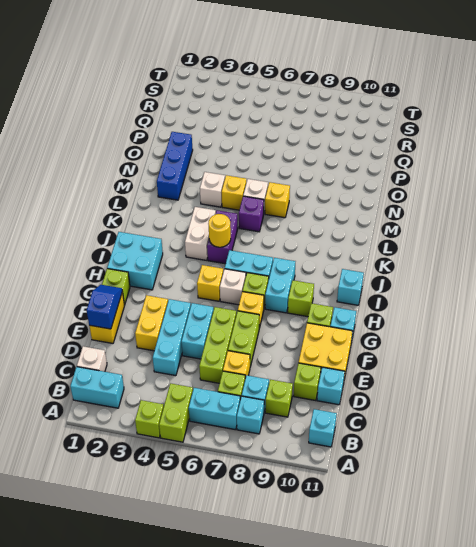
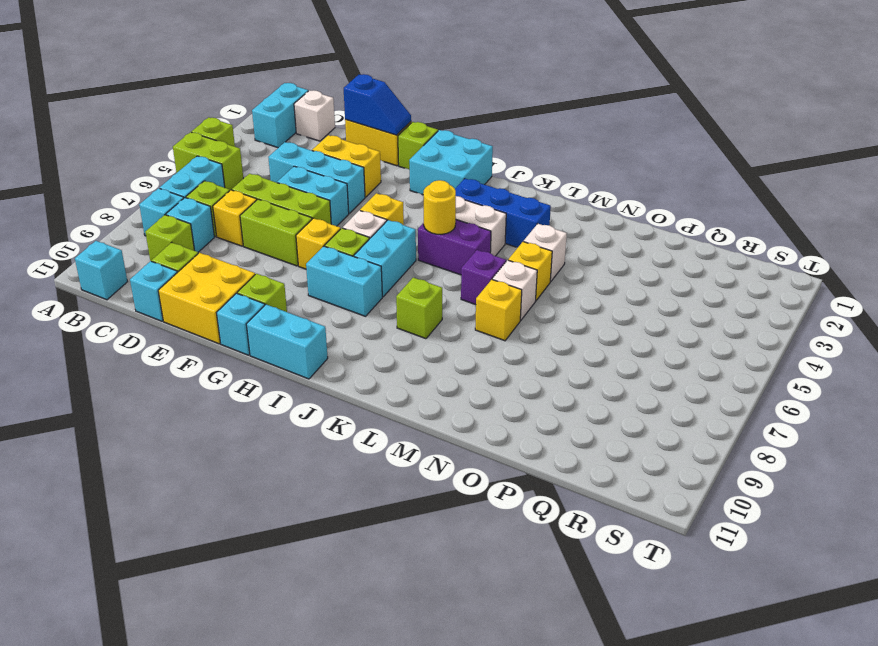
lime 1x1 brick [288,280,314,317] -> lime 1x1 brick moved to [396,278,442,339]
cyan 1x1 brick [337,269,364,305] -> cyan 1x2 brick [246,304,328,379]
blue 1x3 brick [157,132,193,200] -> blue 1x3 brick moved to [455,179,551,248]

